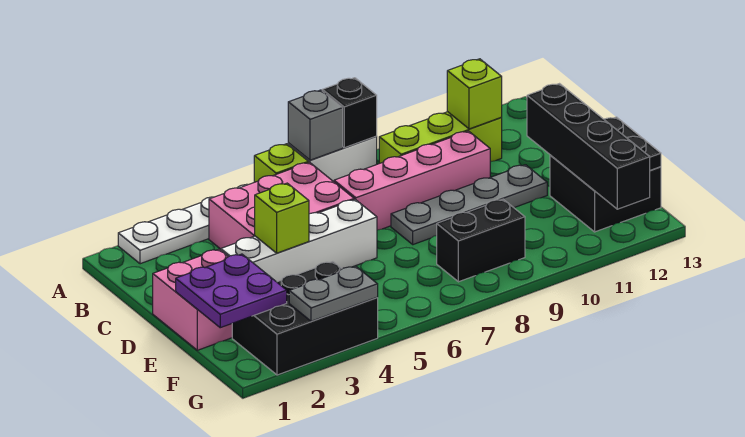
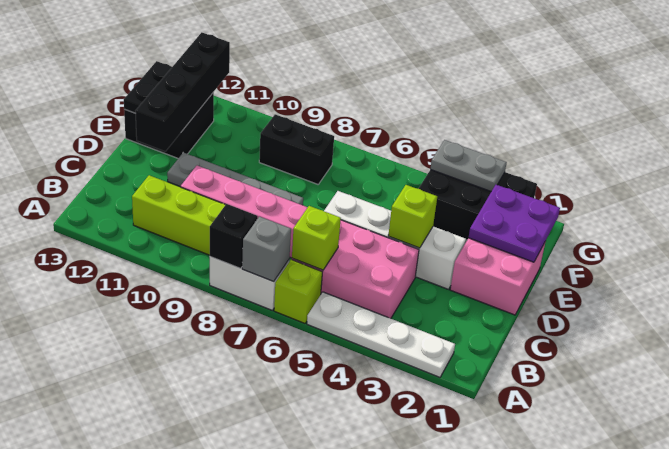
lime 1x1 brick [447,59,502,129] -> lime 1x1 brick moved to [292,206,341,270]

